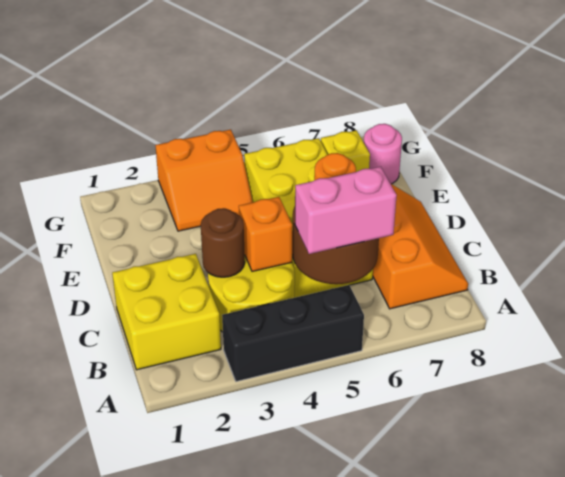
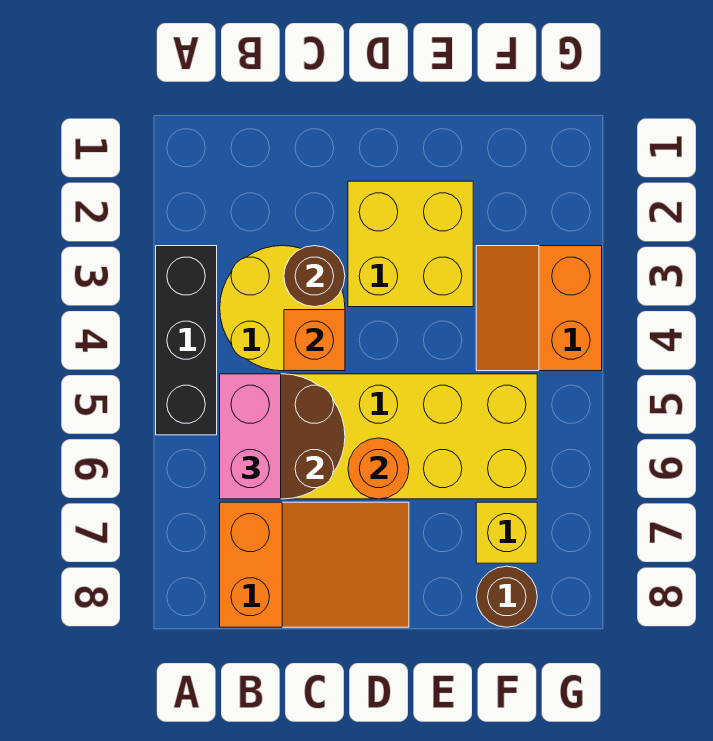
yellow 2x2 brick [112,254,221,370] -> yellow 2x2 brick moved to [348,181,473,307]
orange 2x3 slope [373,184,468,309] -> orange 2x3 slope turned to [220,502,409,627]
pink 1x1 round brick [364,124,402,184] -> brown 1x1 round brick [476,566,537,627]

